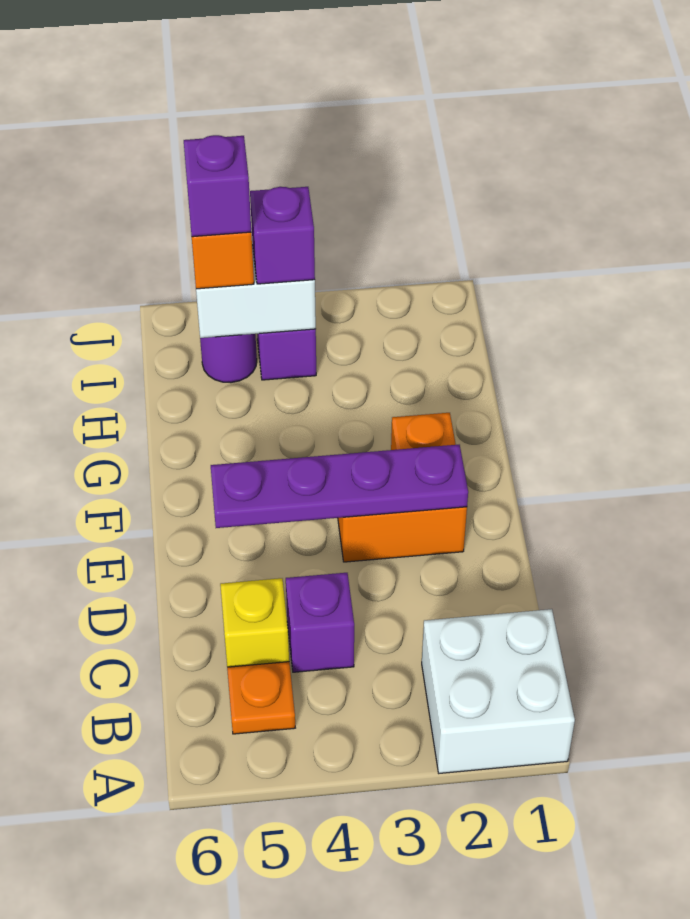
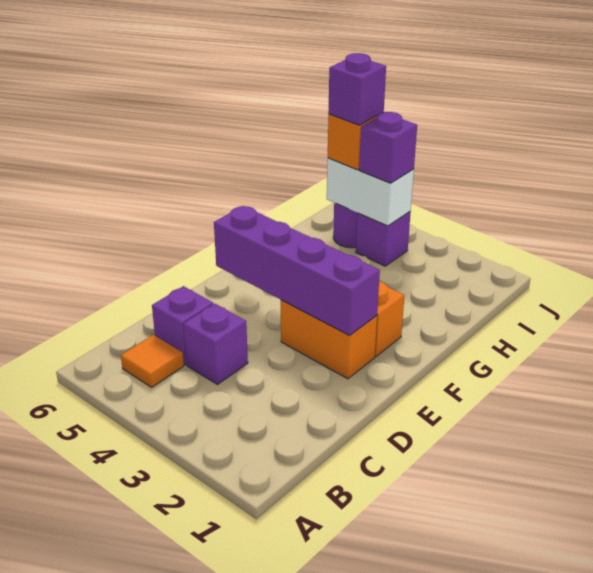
white 2x2 brick [422,609,575,773] -> none
orange 1x1 plate [227,662,295,734] -> orange 1x1 tile [121,335,184,387]
yellow 1x1 brick [220,578,289,667] -> purple 1x1 brick [152,286,213,365]
purple 1x4 plate [211,445,468,528] -> purple 1x4 brick [214,206,380,335]

